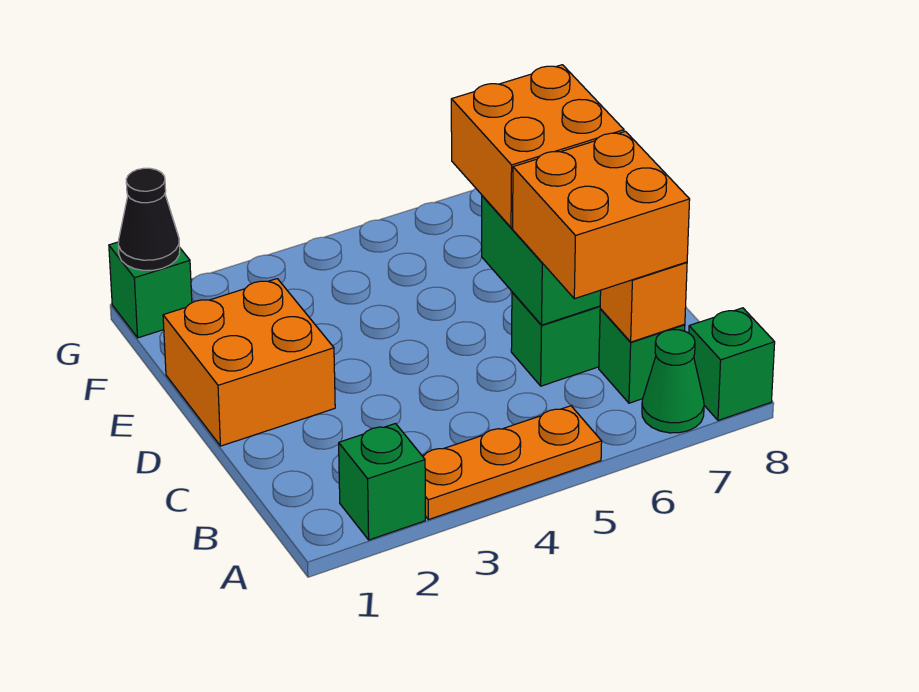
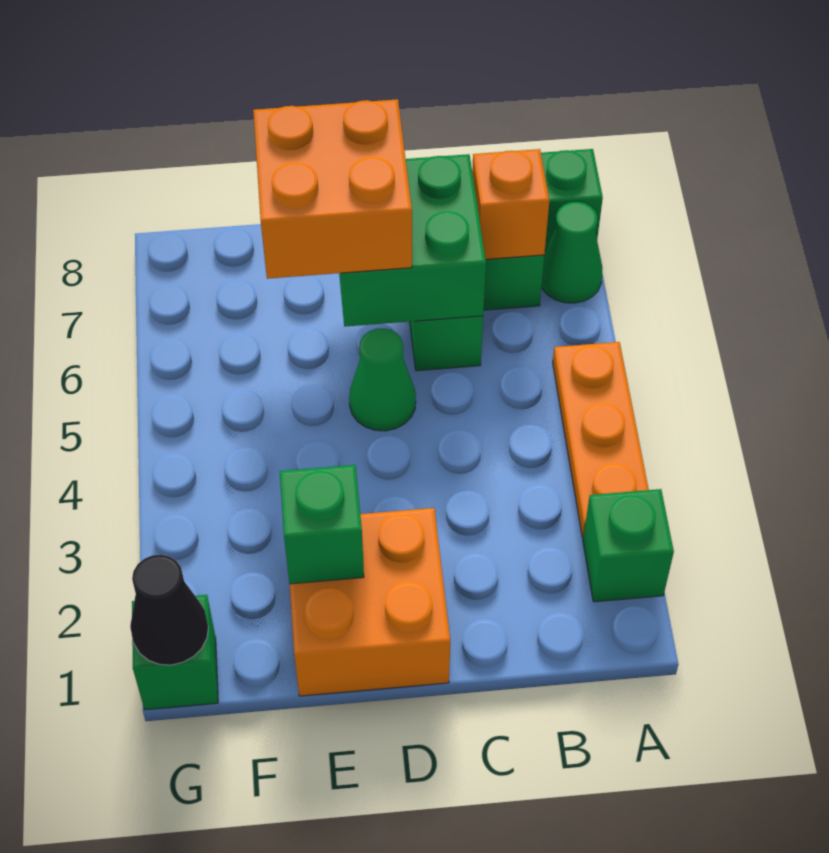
orange 2x2 brick [513,131,690,299] -> none
none -> green 1x1 cone [349,328,416,431]
none -> green 1x1 brick [280,465,364,584]

